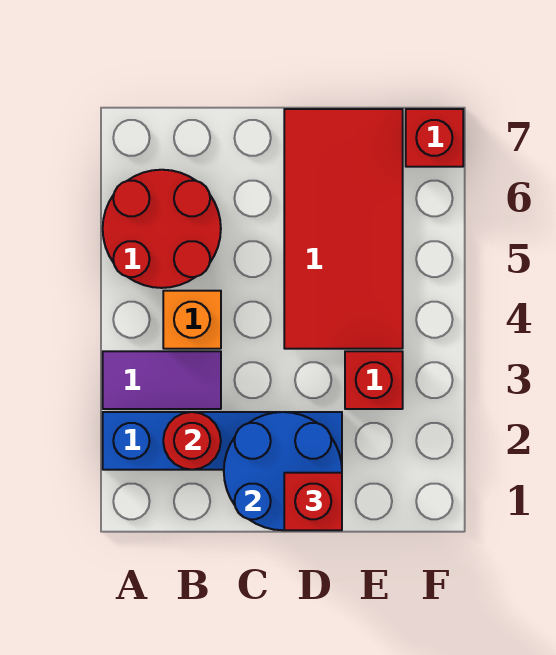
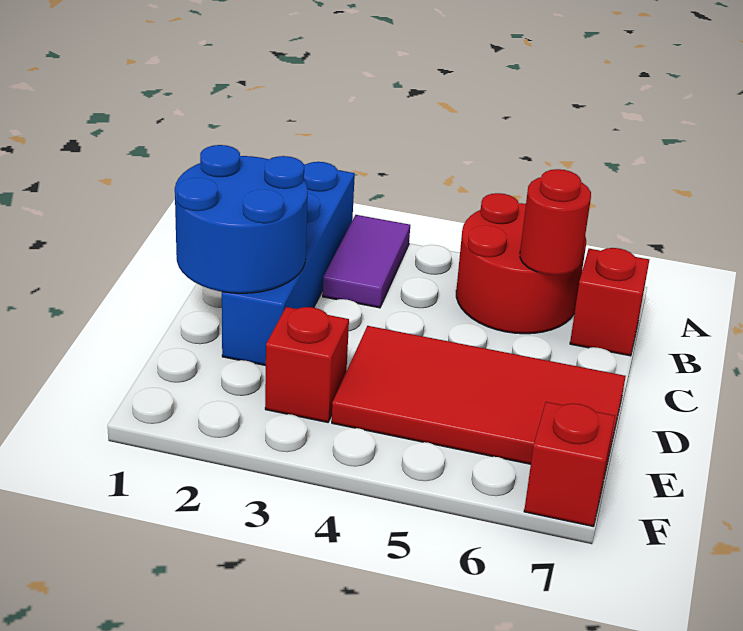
red 1x1 round brick [163,412,221,470] -> red 1x1 round brick moved to [520,169,591,275]
orange 1x1 brick [163,291,221,349] -> none
red 1x1 brick [284,473,342,530] -> red 1x1 brick moved to [570,248,649,356]

